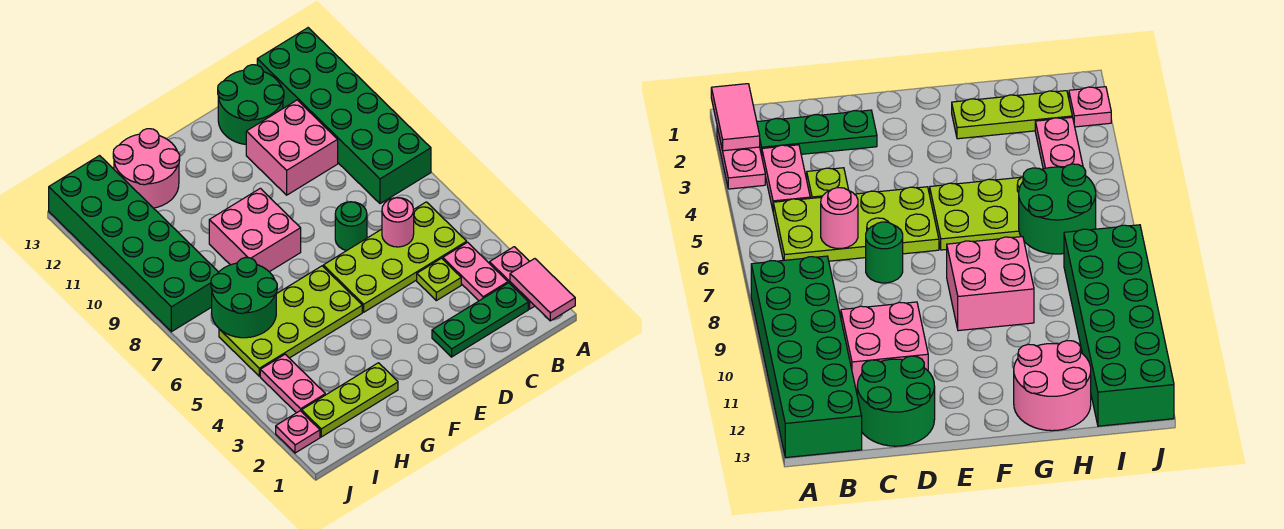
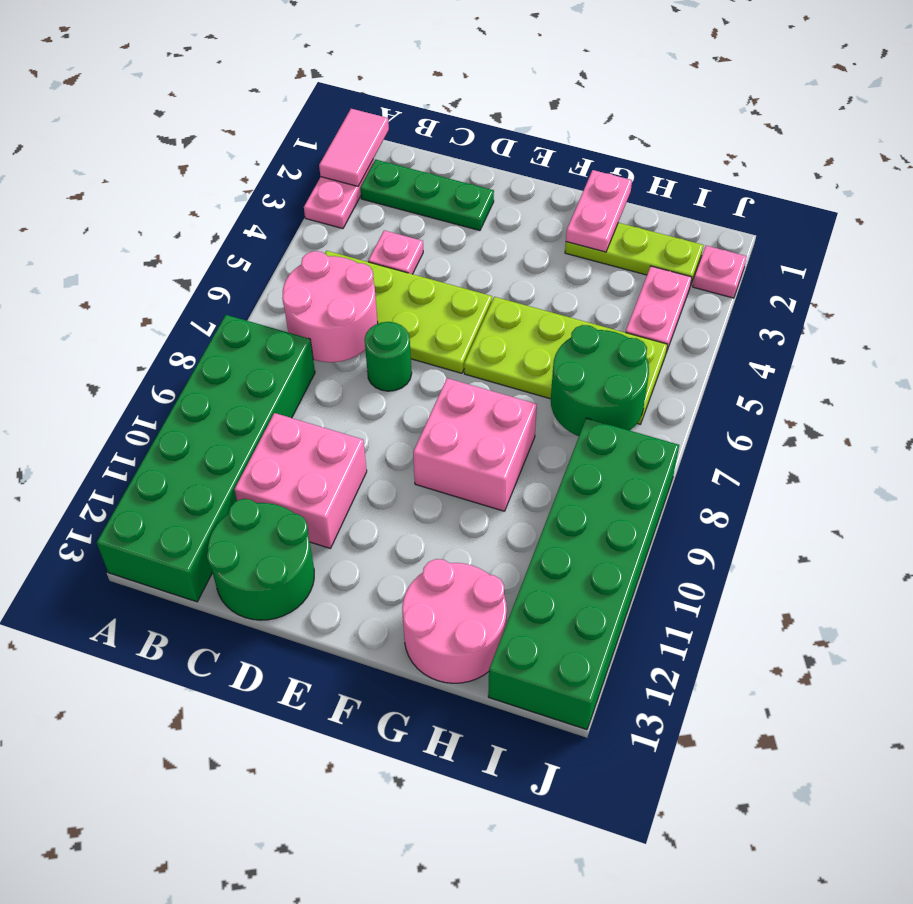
pink 1x2 plate [443,242,508,301] -> pink 1x2 plate moved to [566,170,632,252]
lime 1x1 plate [417,258,461,301] -> pink 1x1 plate [368,230,423,274]
pink 1x1 round brick [382,198,414,247] -> pink 2x2 round brick [282,251,378,362]

